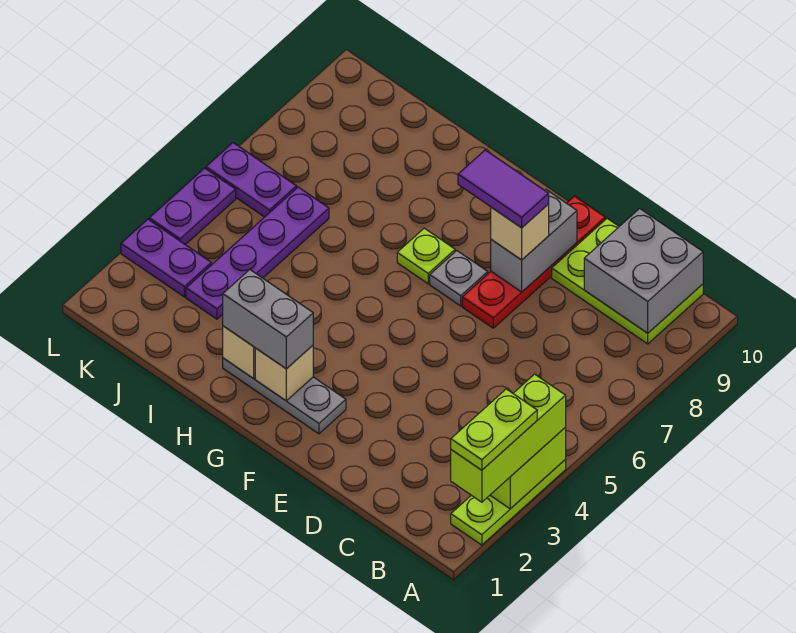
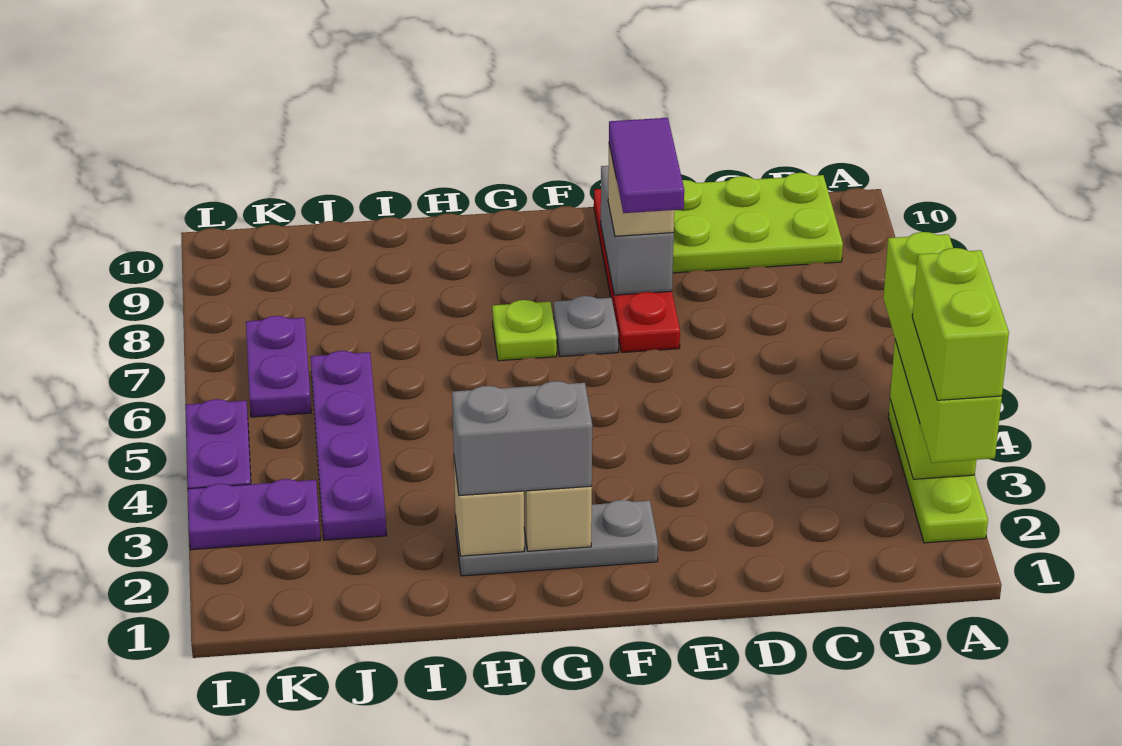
lime 1x3 brick [451,374,566,502] -> lime 1x4 brick [883,232,1002,463]
lime 1x2 plate [451,389,537,470] -> lime 1x2 brick [912,248,1009,400]
grey 2x2 brick [584,208,703,333] -> none
purple 1x2 tile [458,150,549,228] -> purple 1x2 tile turned to [609,118,684,213]
purple 1x2 plate [206,143,297,217] -> purple 1x2 plate turned to [246,316,311,417]

